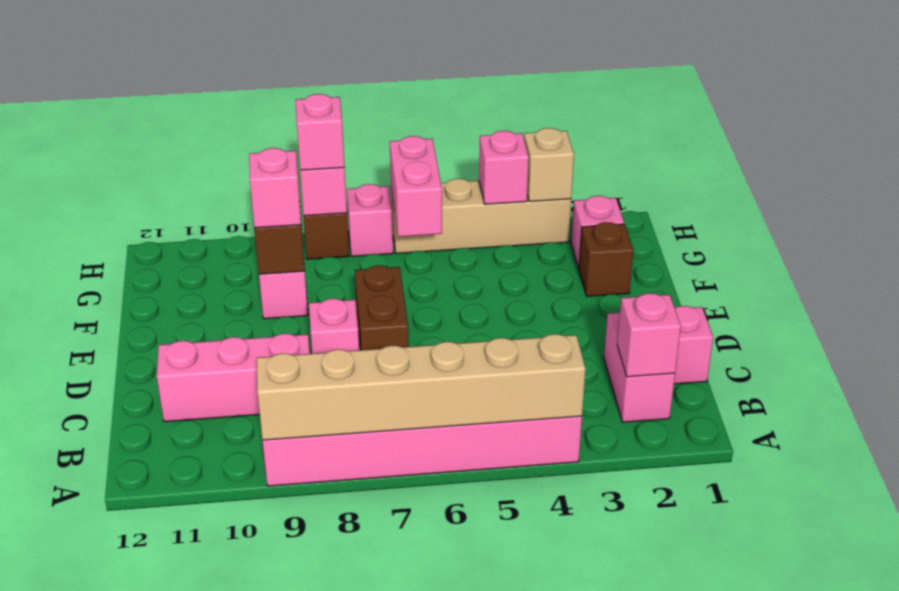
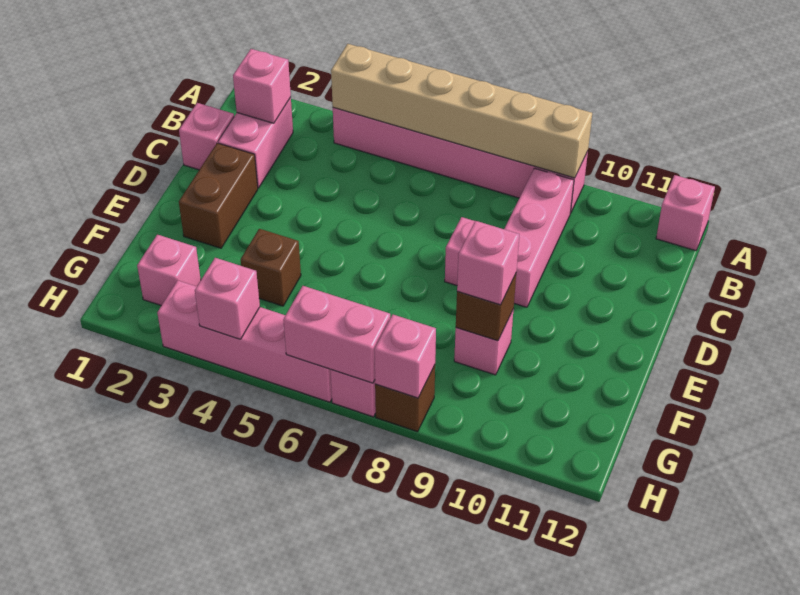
pink 1x3 brick [157,334,310,422] -> pink 1x3 brick turned to [504,168,574,307]
brown 1x2 brick [355,265,409,350] -> brown 1x2 brick moved to [179,143,258,248]
brown 1x1 brick [579,222,634,296] -> brown 1x1 brick moved to [241,229,301,306]
pink 1x2 brick [390,136,442,237] -> pink 1x2 brick turned to [283,286,390,383]
tan 1x4 brick [391,179,571,253] -> pink 1x4 brick [157,280,332,402]
tan 1x1 brick [524,128,574,201] -> none
pink 1x1 brick [295,94,345,170] -> pink 1x1 brick moved to [656,175,715,251]

